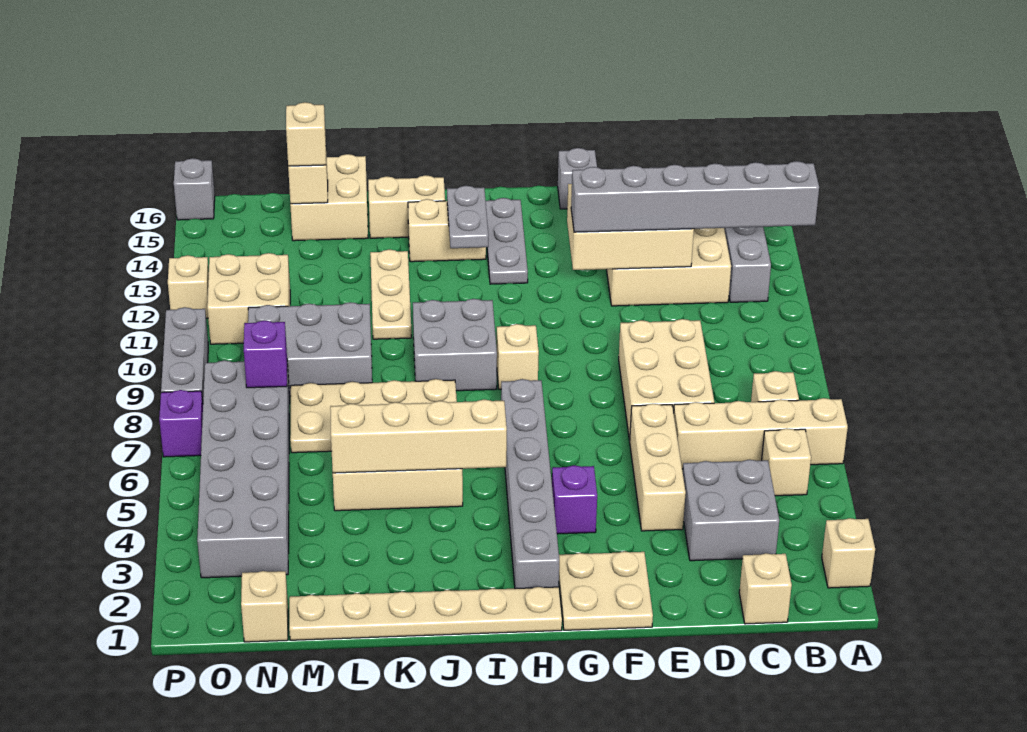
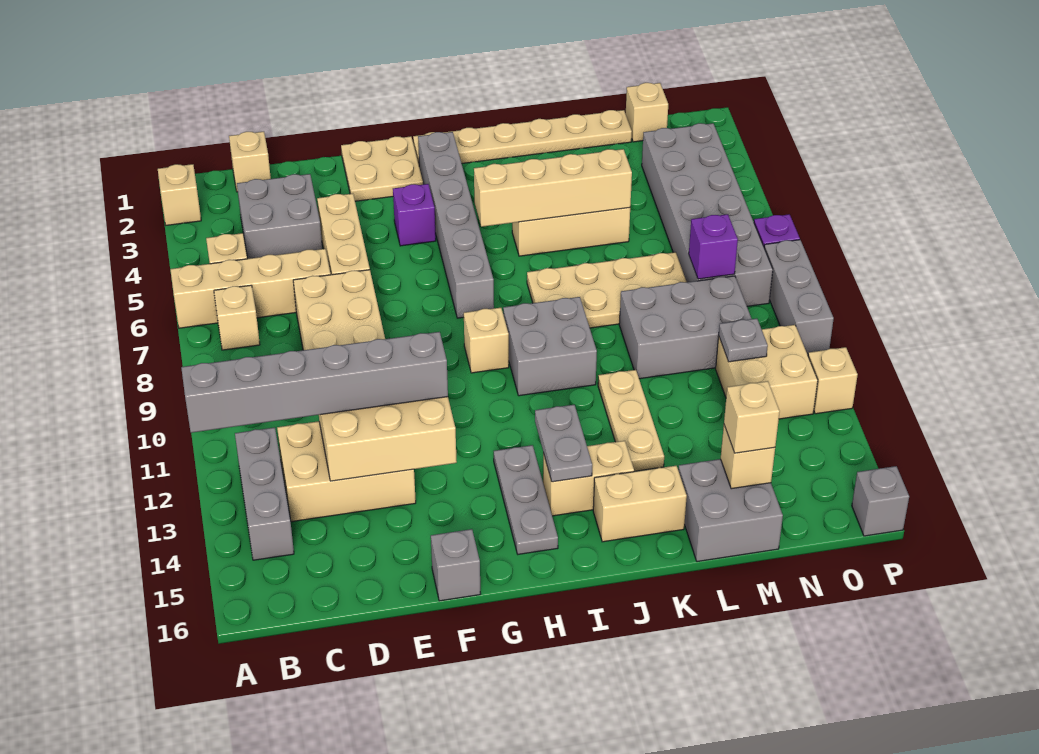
tan 2x2 brick [290,154,368,241] -> grey 2x2 brick [678,459,783,562]
none -> grey 1x1 plate [719,319,768,362]

